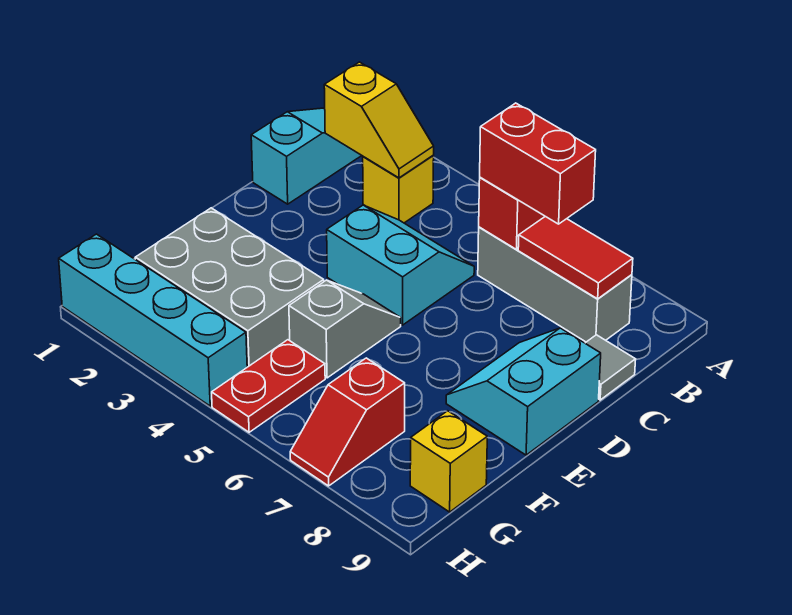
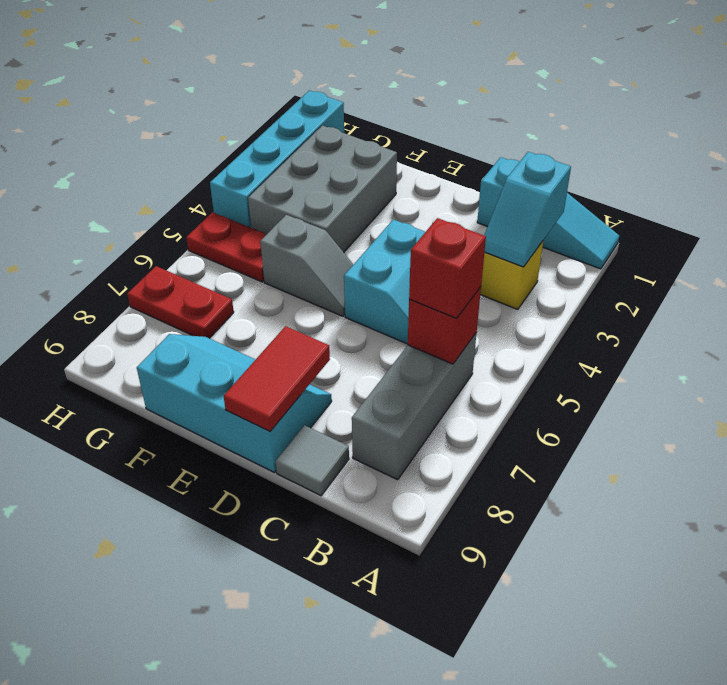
yellow 1x2 slope [324,62,434,178] -> cyan 1x2 slope [484,152,571,267]
red 1x2 brick [480,103,596,224] -> red 1x1 brick [409,218,486,318]
red 1x2 tile [518,216,633,299] -> red 1x2 tile moved to [224,326,330,431]
cyan 2x2 slope [446,328,601,455] -> cyan 2x3 slope [137,334,332,473]
red 1x2 slope [290,358,405,486] -> red 1x2 plate [127,266,234,338]
yellow 1x1 brick [410,411,487,512] -> none

